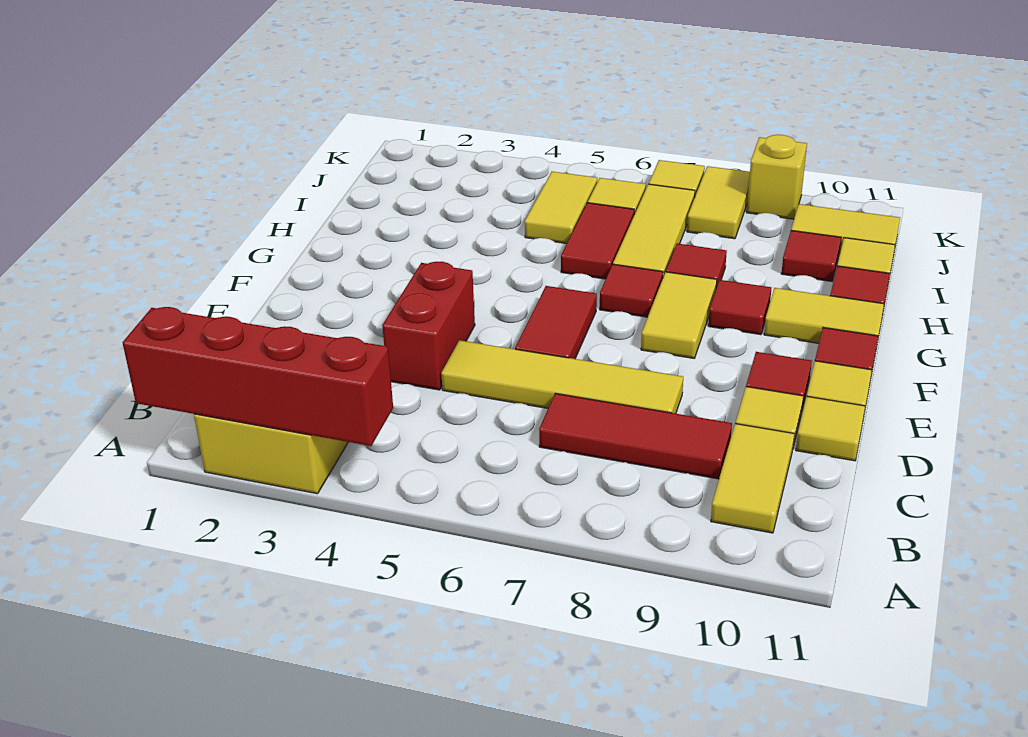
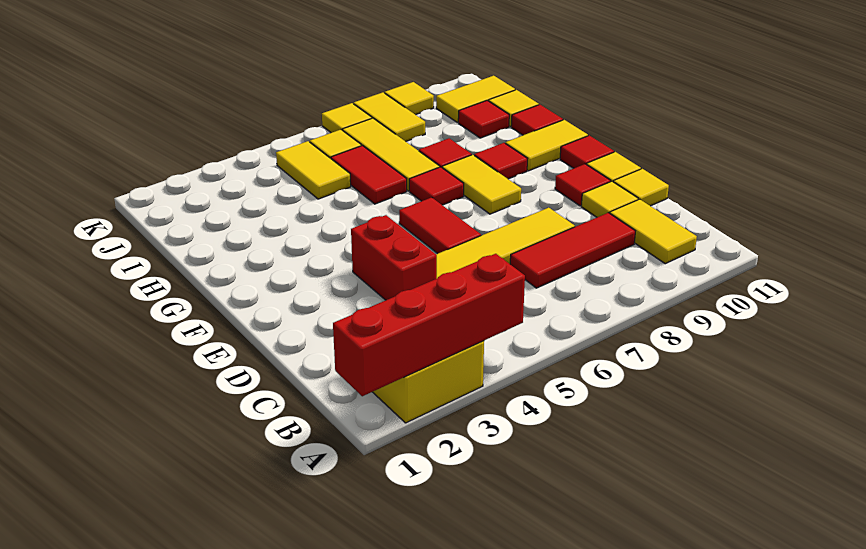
yellow 1x1 brick [747,135,807,219] -> yellow 1x1 tile [385,82,434,115]

